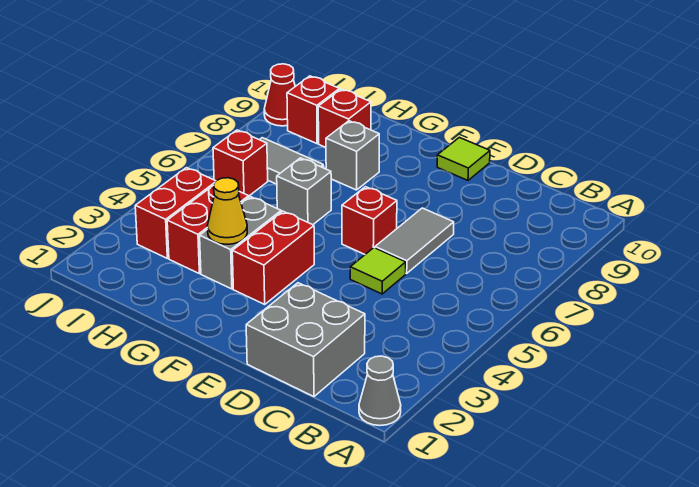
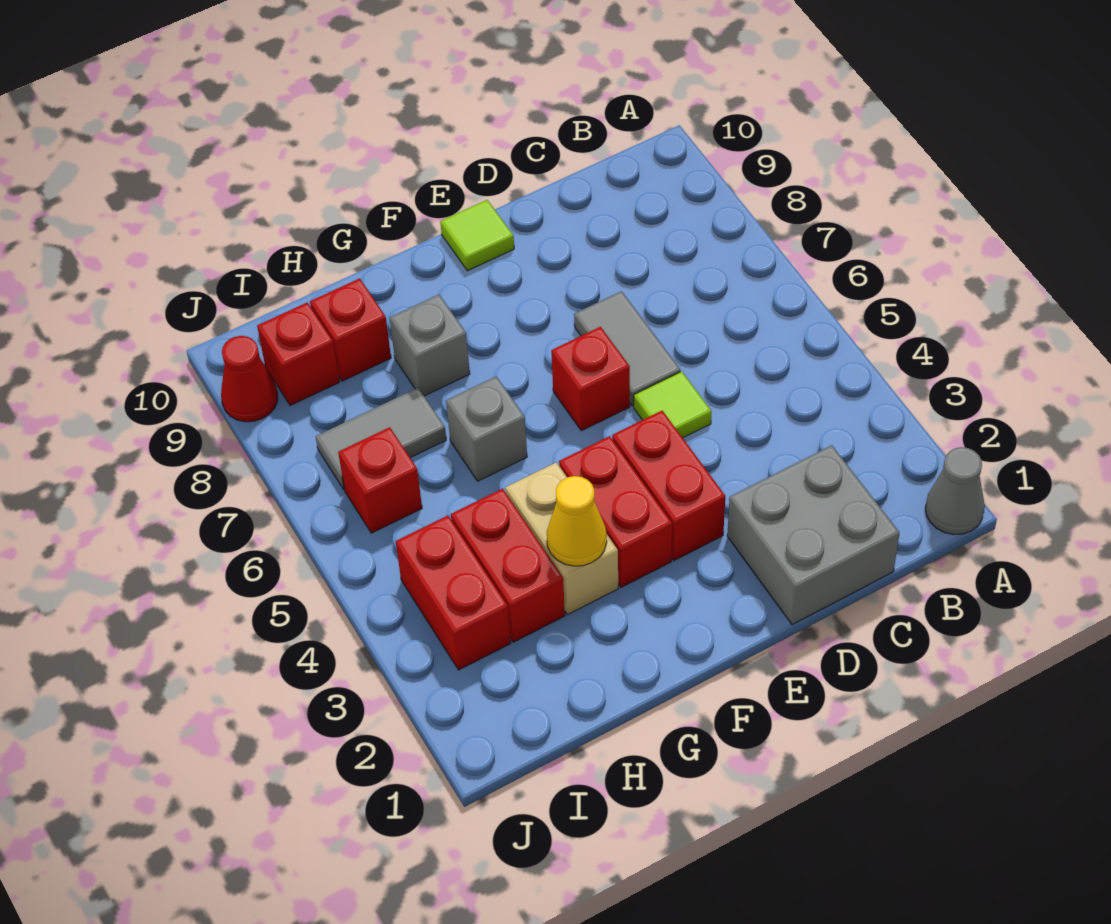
none -> red 1x2 brick [612,411,725,560]
grey 1x2 brick [200,197,281,289] -> tan 1x2 brick [505,462,618,615]

